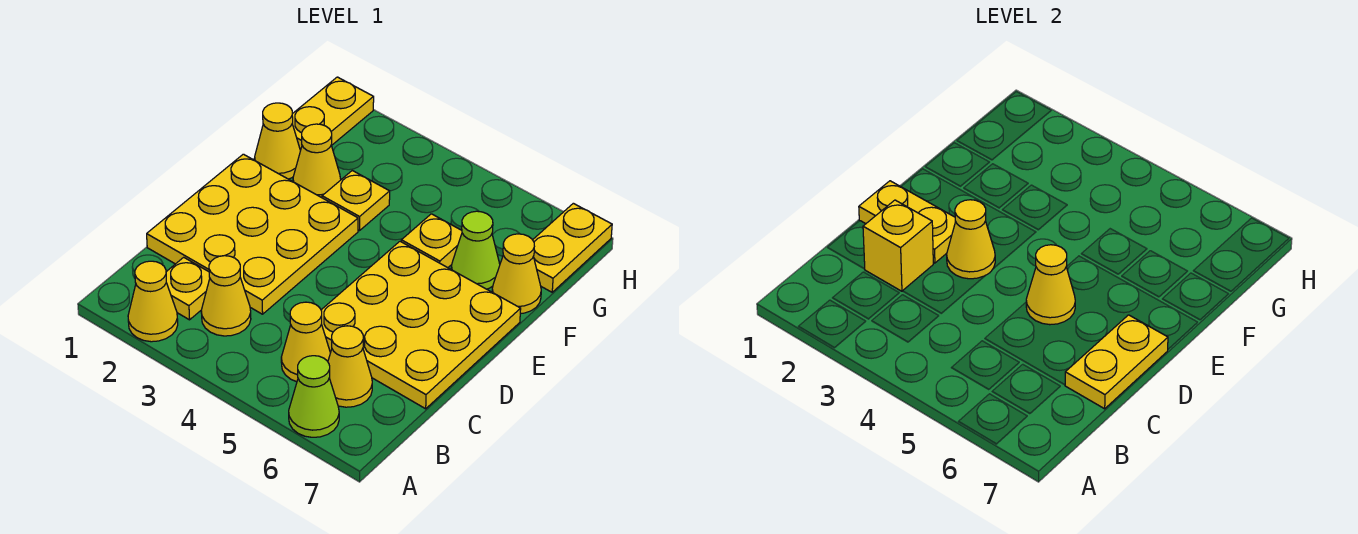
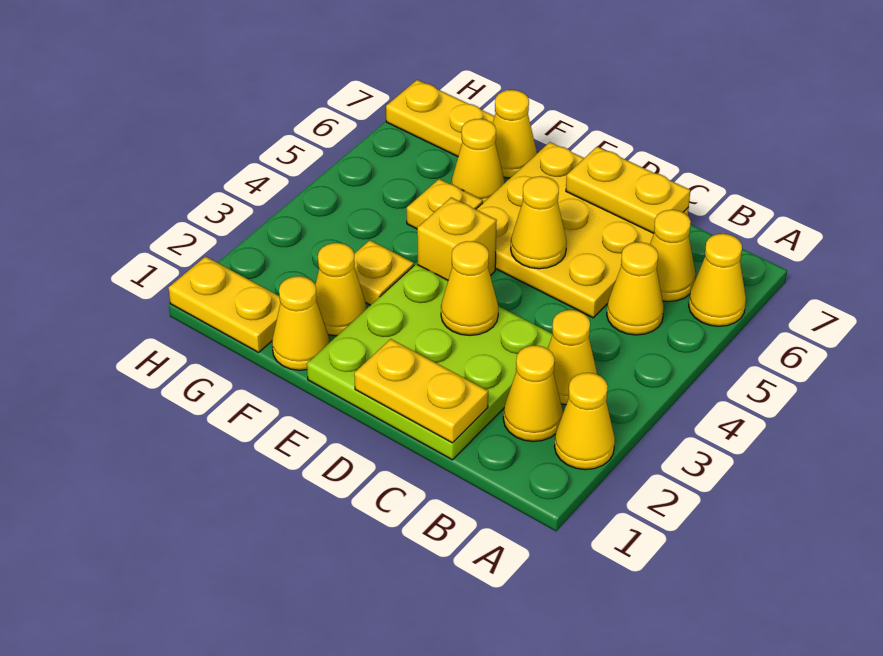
lime 1x1 cone [289,356,339,437] -> yellow 1x1 cone [689,234,746,326]
yellow 1x1 plate [166,257,210,320] -> yellow 1x1 cone [503,346,563,442]
yellow 3x3 plate [147,154,358,314] -> lime 3x3 plate [307,264,553,460]
yellow 1x1 brick [863,200,933,291] -> yellow 1x1 brick moved to [417,197,497,280]
yellow 1x2 plate [859,181,956,263] -> yellow 1x2 plate turned to [354,339,488,443]
lime 1x1 cone [451,211,500,289] -> yellow 1x1 cone [451,119,505,202]

